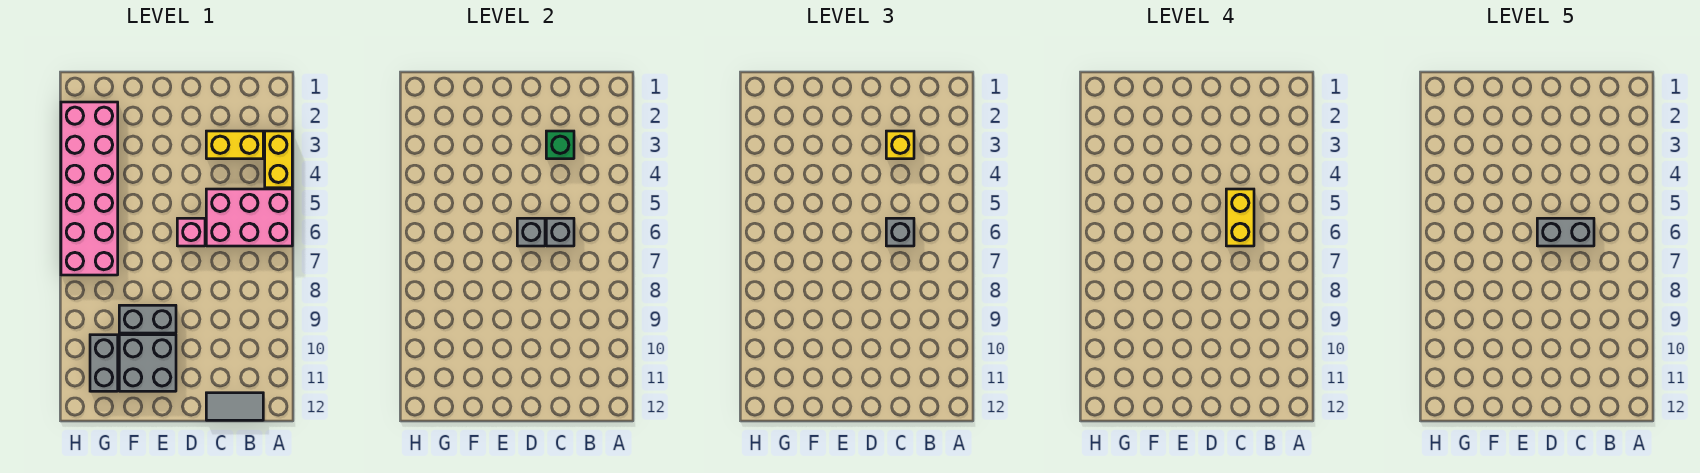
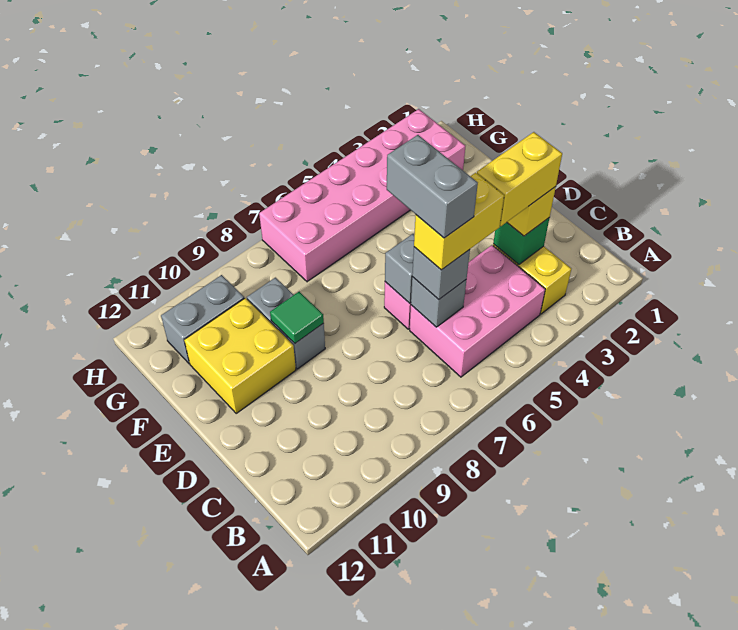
yellow 1x2 brick [265,131,292,188] -> yellow 1x2 brick moved to [477,132,562,226]
pink 2x3 brick [206,189,292,246] -> pink 2x3 brick turned to [410,245,545,377]
grey 1x2 tile [206,393,263,420] -> none
none -> green 1x1 tile [270,292,324,343]
grey 2x2 brick [119,335,176,391] -> yellow 2x2 brick [184,298,296,413]

